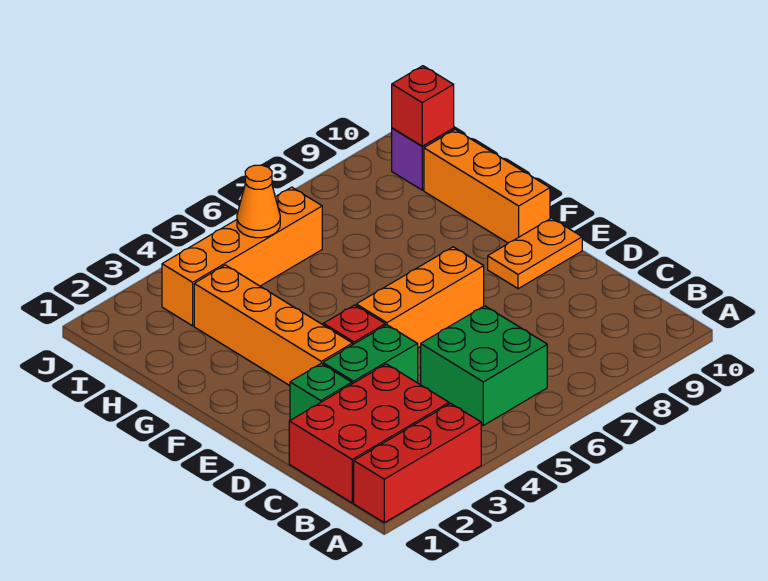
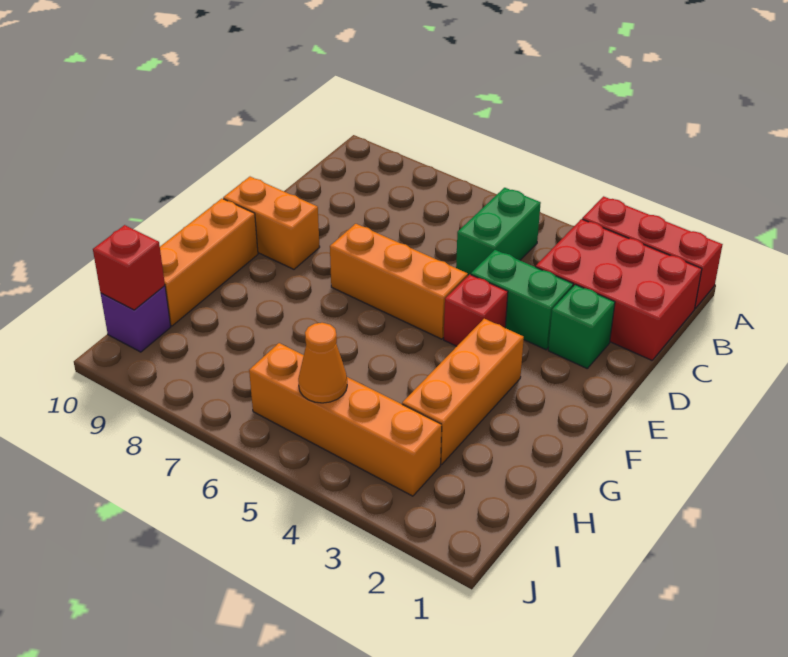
green 2x2 brick [421,306,547,425] -> green 1x2 brick [456,188,541,276]
orange 1x4 brick [194,265,353,386] -> orange 1x3 brick [402,319,524,464]
orange 1x2 plate [488,218,582,289] -> orange 1x2 brick [223,177,320,269]

